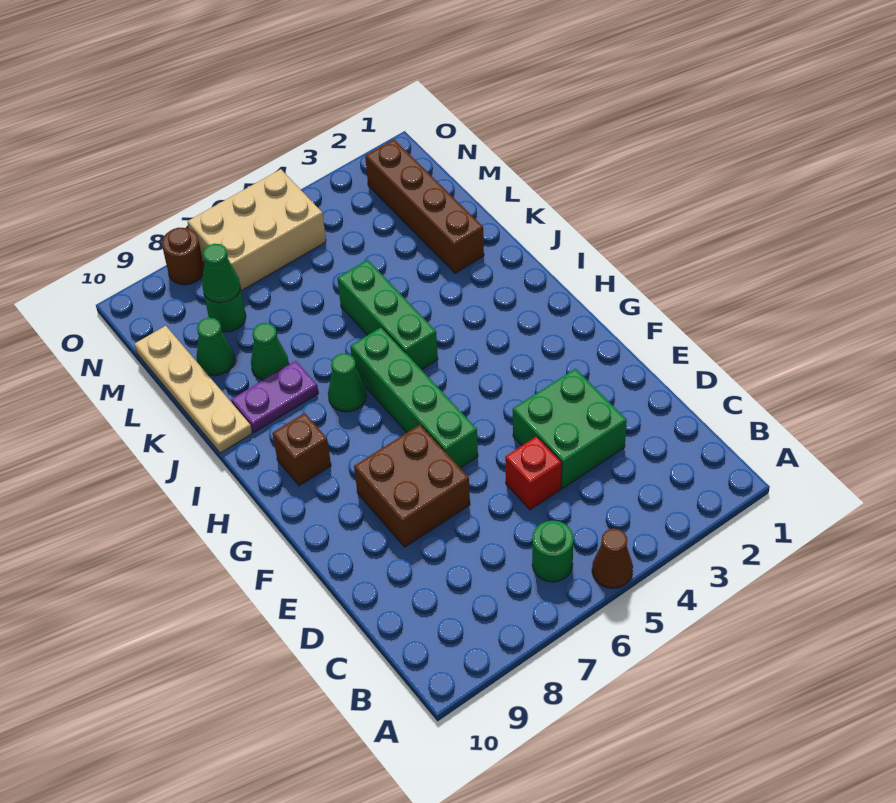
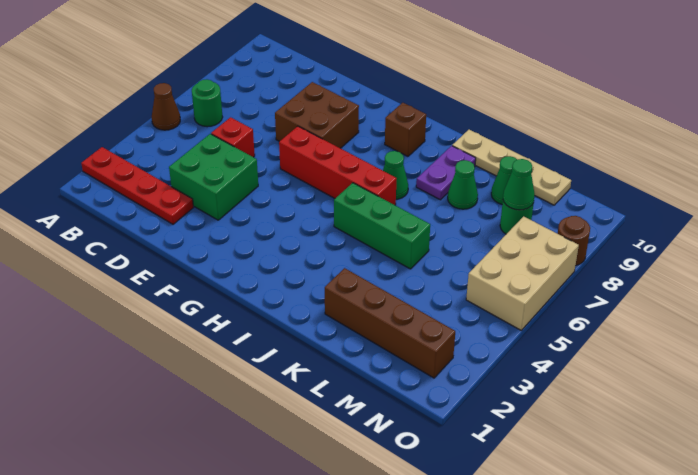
none -> red 1x4 plate [81,147,193,224]
green 1x4 brick [350,327,478,468] -> red 1x4 brick [279,126,397,205]

